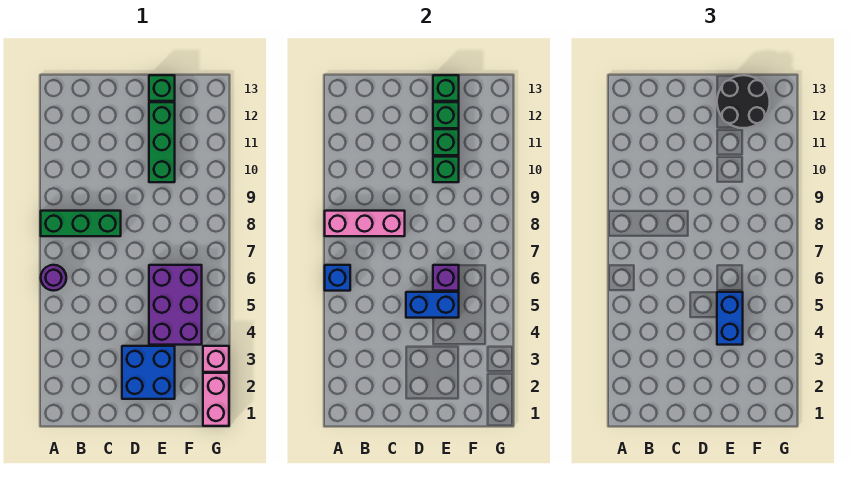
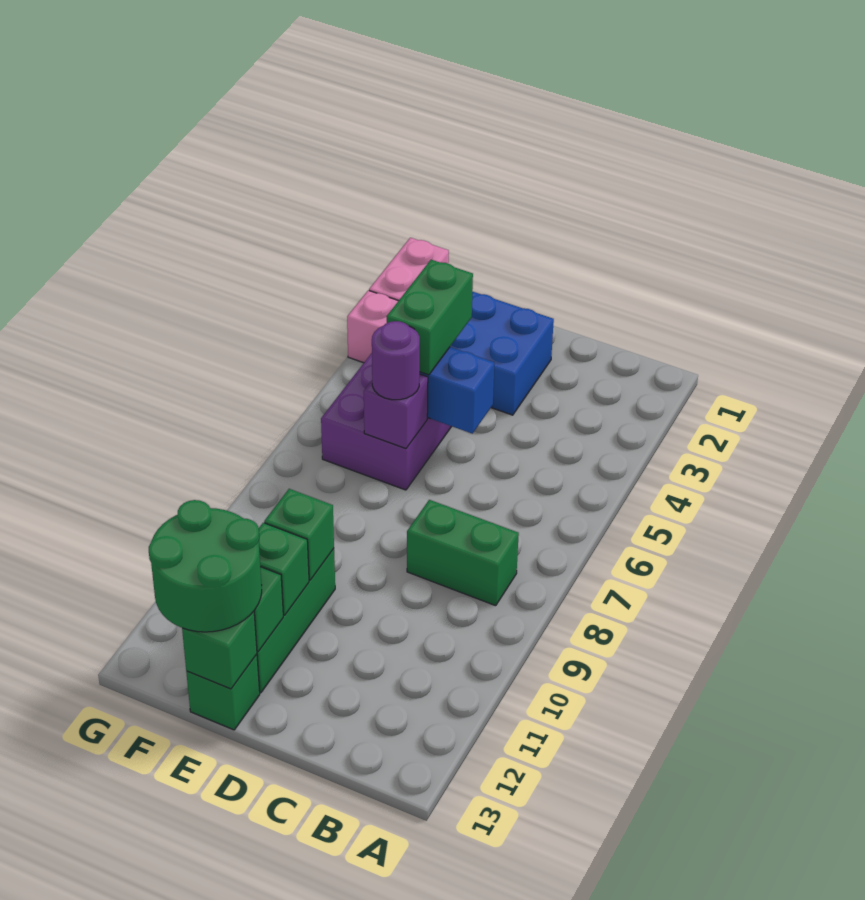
purple 1x1 round brick [41,265,66,291] -> purple 1x1 round brick moved to [372,321,420,400]
blue 1x1 brick [325,265,350,291] -> none
green 1x3 brick [41,211,121,236] -> green 1x2 brick [407,500,519,606]
pink 1x3 brick [325,211,405,236] -> none
blue 1x2 brick [717,292,743,345] -> green 1x2 brick [387,260,473,375]
black 2x2 round brick [717,75,770,128] -> green 2x2 round brick [149,500,262,632]

